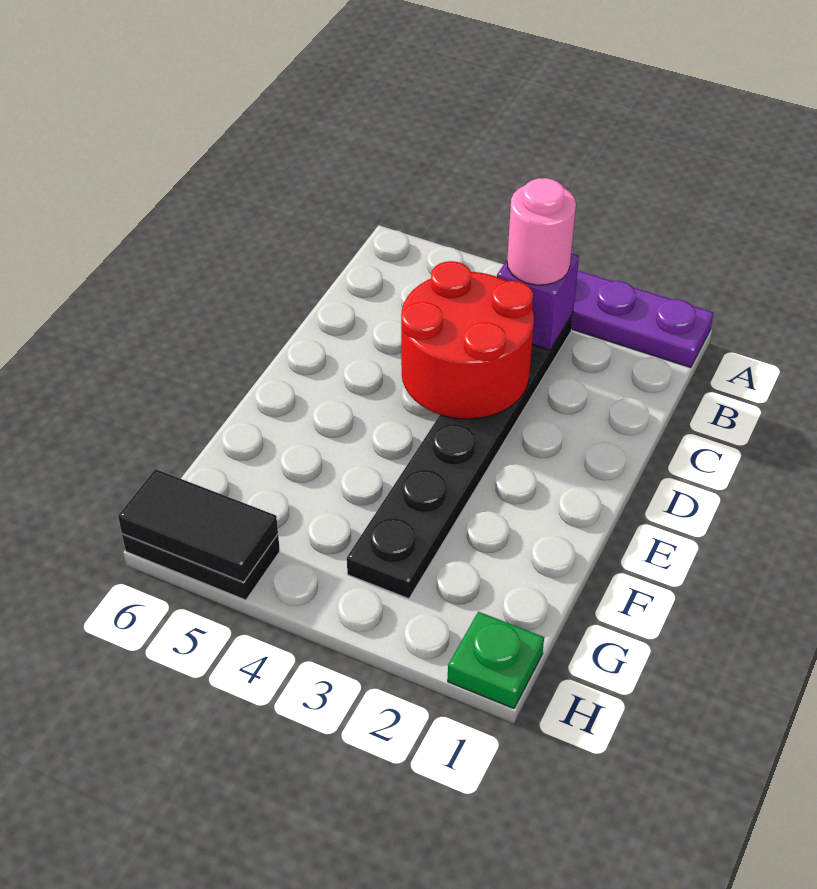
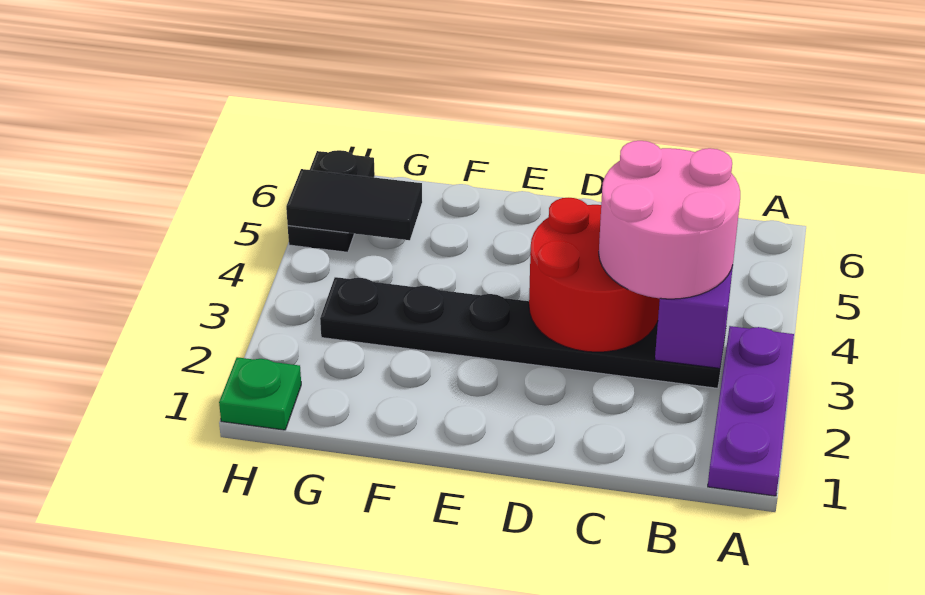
pink 1x1 round brick [507,178,576,285] -> pink 2x2 round brick [599,141,740,299]
black 1x2 tile [118,469,278,582] -> black 1x2 tile turned to [286,169,422,240]

